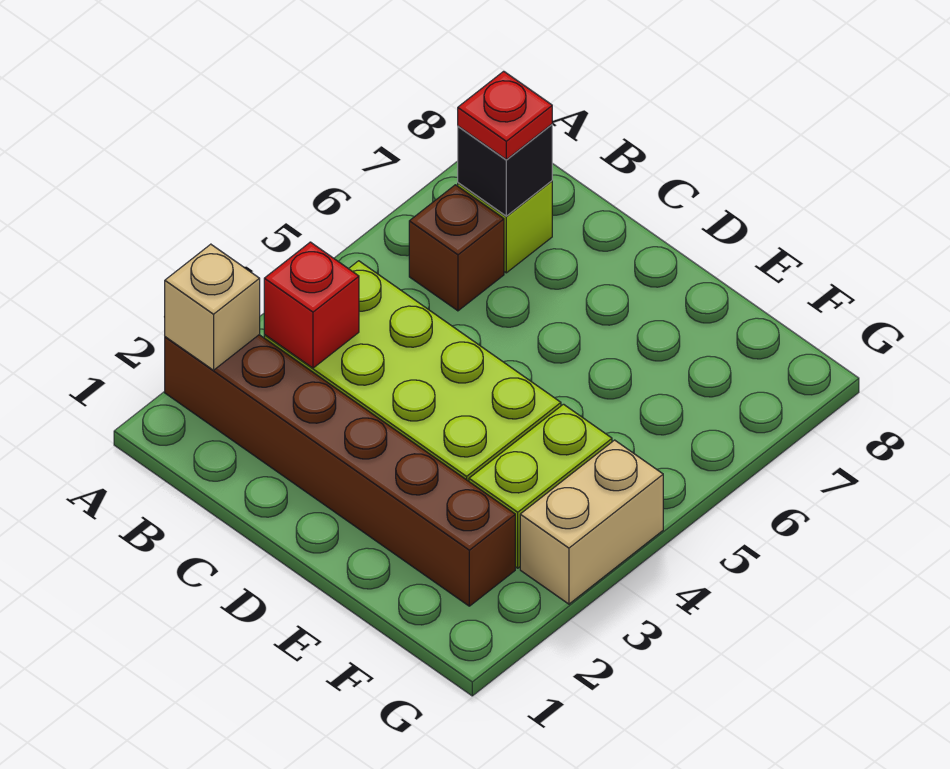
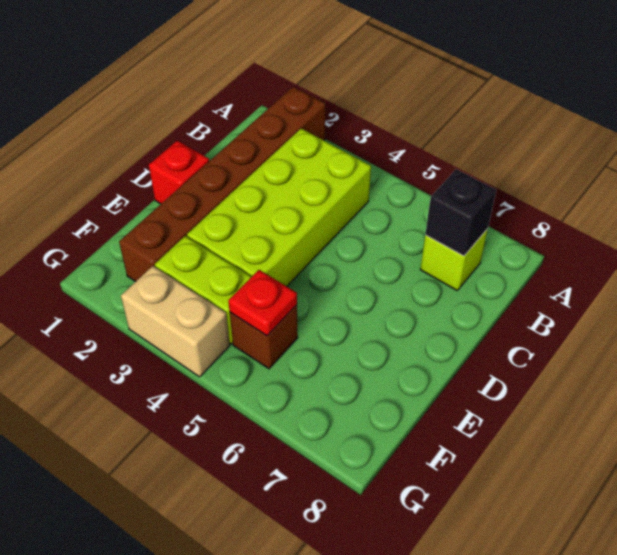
tan 1x1 brick [165,244,260,370] -> none
red 1x1 brick [264,242,359,368] -> red 1x1 brick moved to [149,141,209,204]
brown 1x1 brick [409,185,504,311] -> brown 1x1 brick moved to [230,305,298,369]
red 1x1 plate [458,71,552,159] -> red 1x1 plate moved to [228,270,297,336]

